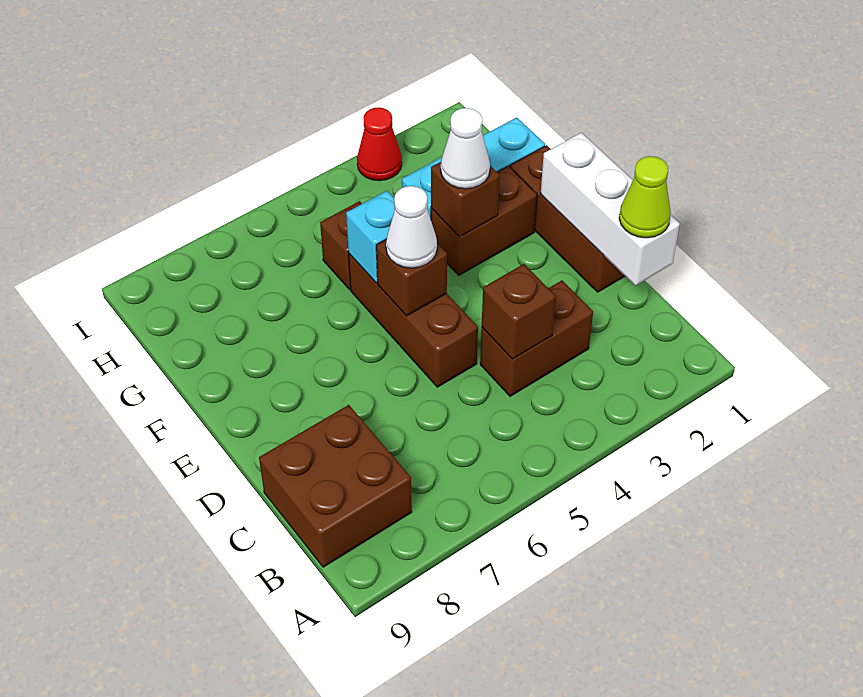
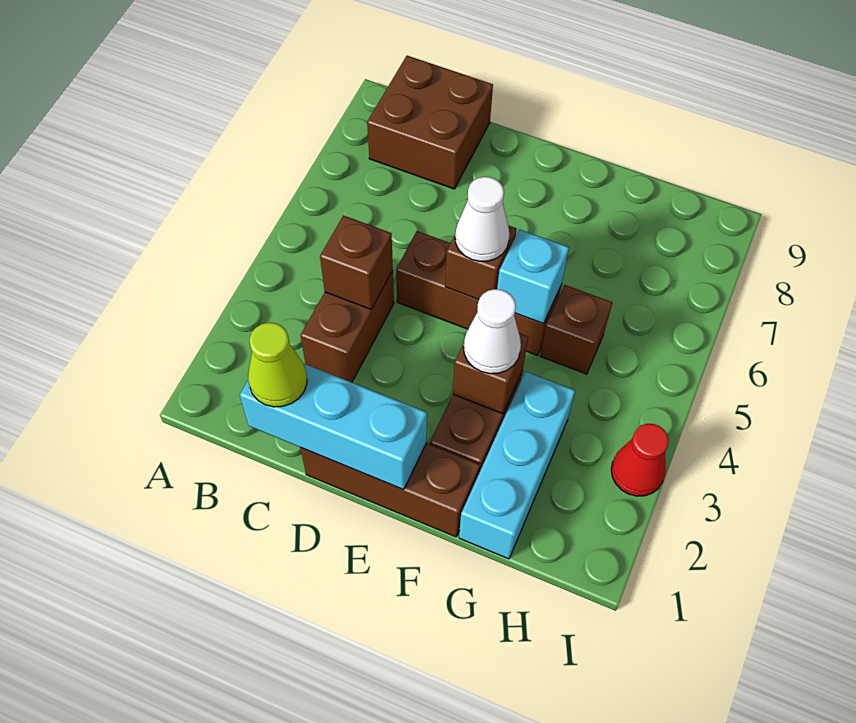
white 1x3 brick [541,133,680,286] -> cyan 1x3 brick [239,363,427,490]

